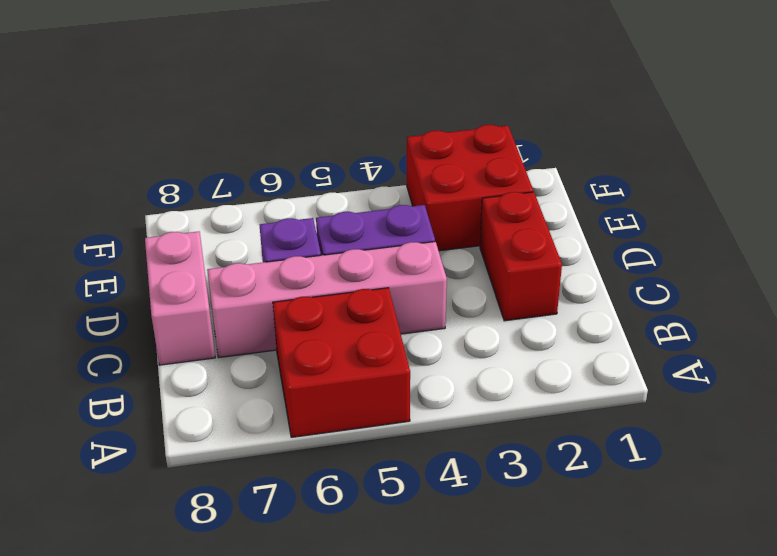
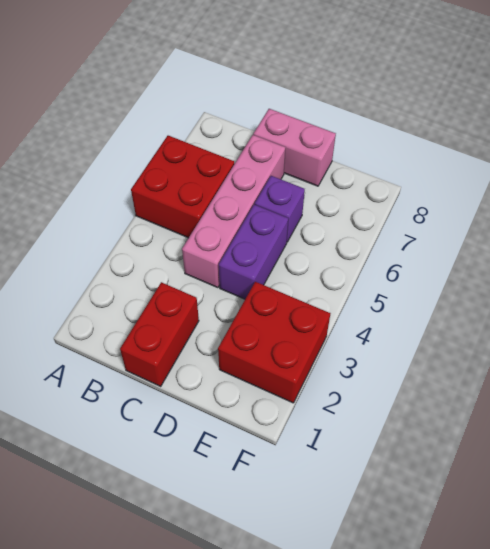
red 1x2 brick [480,192,562,321] -> red 1x2 brick turned to [120,282,199,386]

